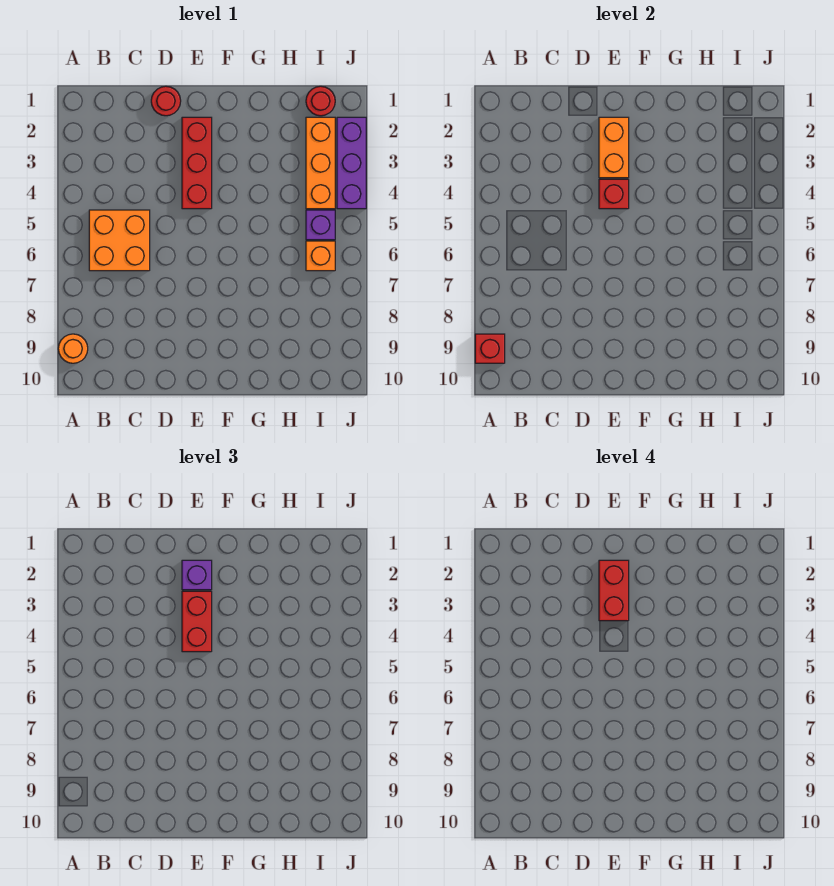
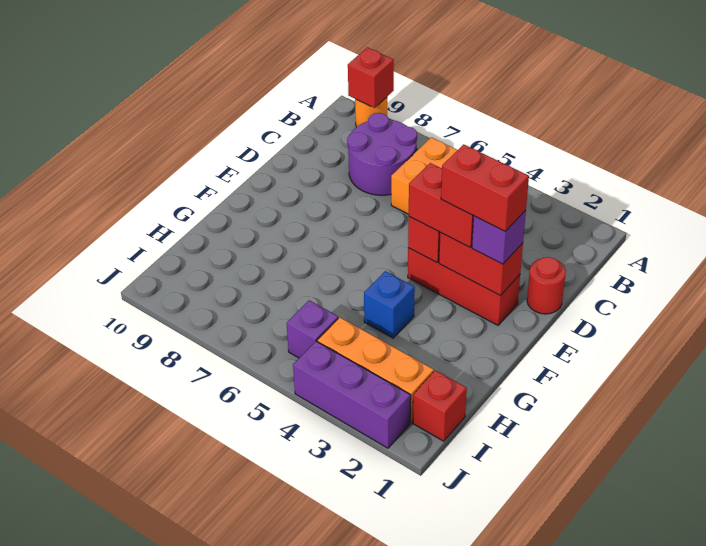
none -> purple 2x2 round brick [347,113,417,195]
orange 1x2 brick [599,117,629,178] -> red 1x2 brick [439,233,523,296]
none -> blue 1x1 brick [364,271,415,338]
red 1x1 round brick [306,86,335,116] -> red 1x1 brick [413,370,467,441]
orange 1x1 brick [306,241,335,271] -> none

